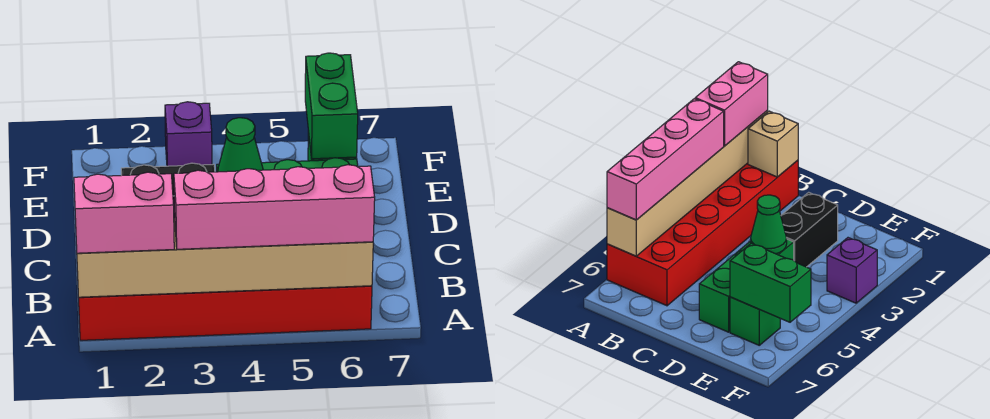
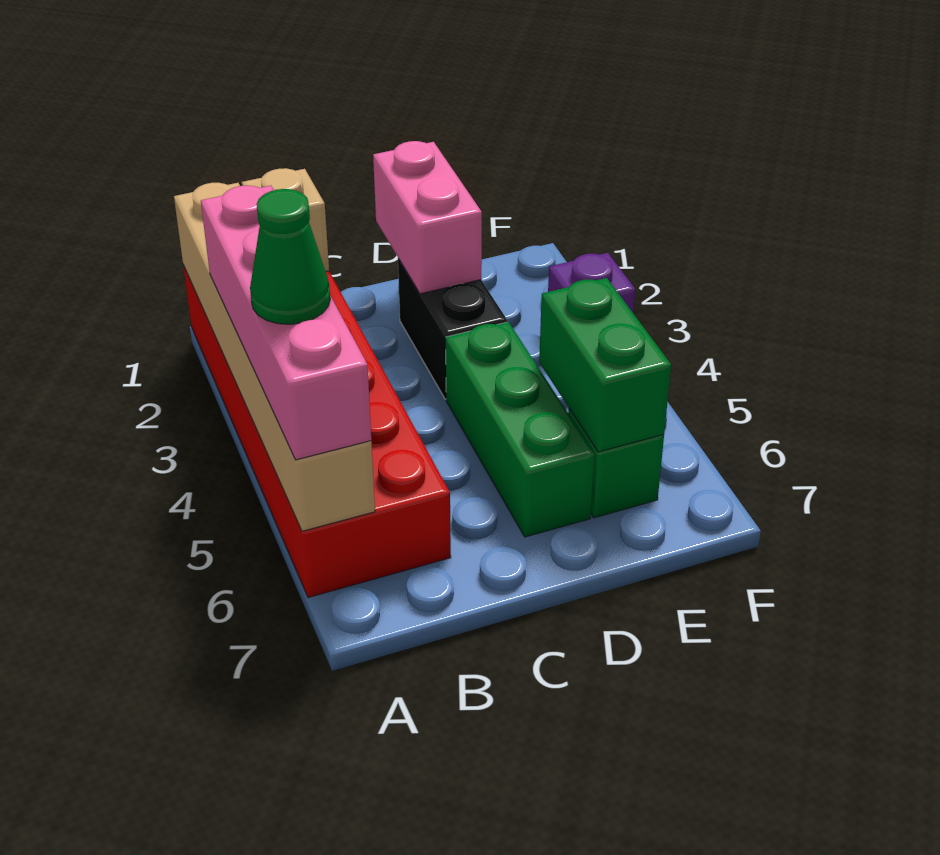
pink 1x2 brick [74,172,174,253] -> pink 1x2 brick moved to [373,141,482,294]
green 1x1 cone [218,118,263,172] -> green 1x1 cone moved to [250,189,330,324]
green 1x2 brick [305,53,358,159] -> green 1x2 brick turned to [539,278,671,452]

